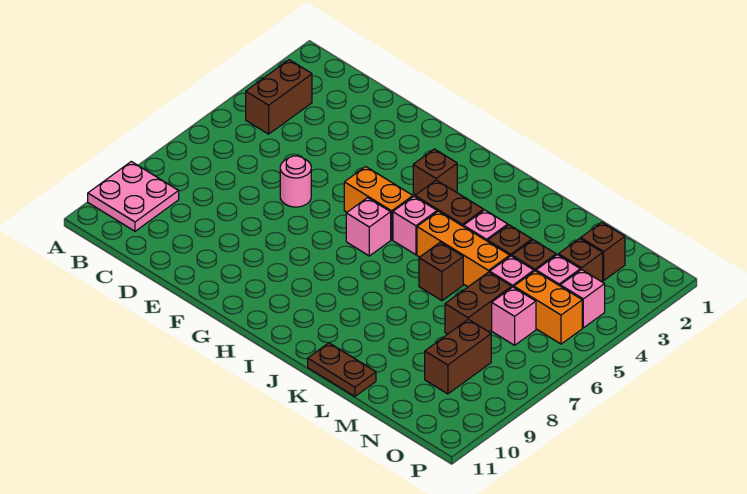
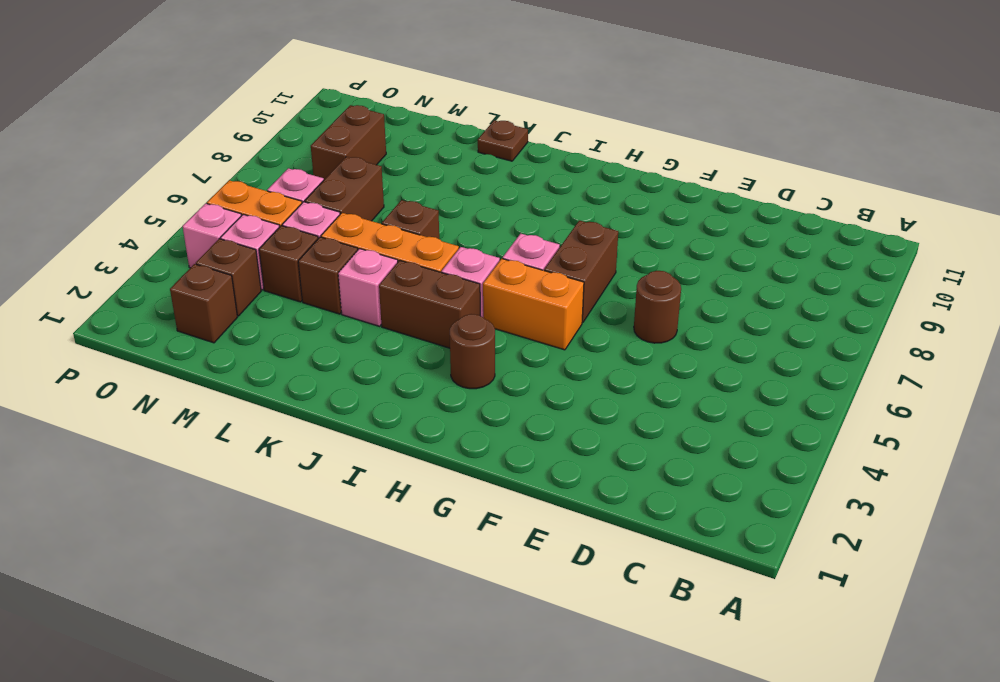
pink 2x2 plate [88,162,179,231] -> none
brown 1x2 brick [246,60,312,134] -> brown 1x2 brick moved to [544,220,618,323]
pink 1x1 round brick [280,156,311,207] -> brown 1x1 round brick [634,271,681,343]
brown 1x1 brick [413,149,457,195] -> brown 1x1 round brick [450,314,495,389]
brown 1x2 plate [308,343,376,396] -> brown 1x1 plate [478,120,528,161]

